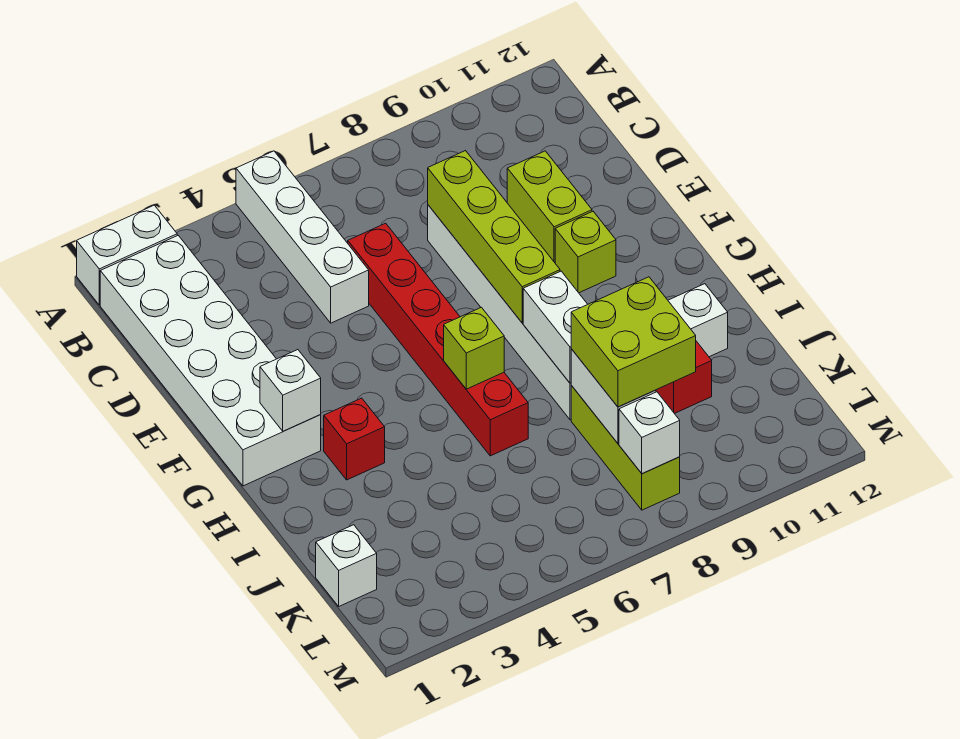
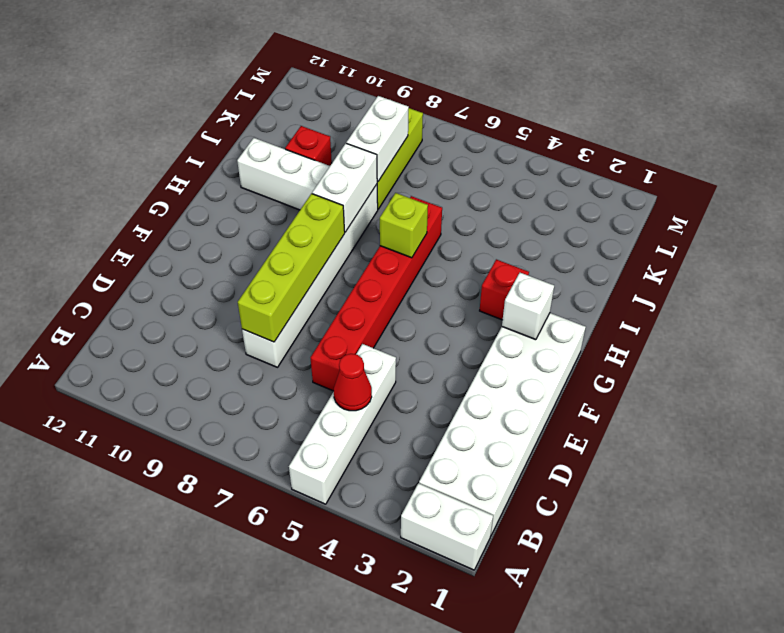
none -> red 1x1 cone [334,354,372,411]
lime 1x2 brick [507,151,592,262] -> none
lime 1x1 brick [555,212,616,293] -> none
lime 2x2 brick [571,277,696,407] -> none
white 1x1 brick [316,525,377,606] -> none
white 1x1 brick [619,392,680,473] -> none

